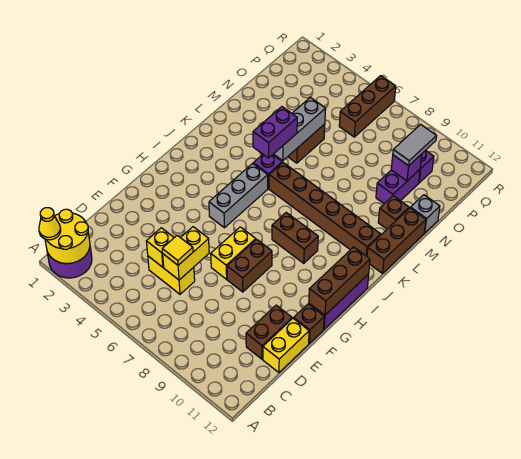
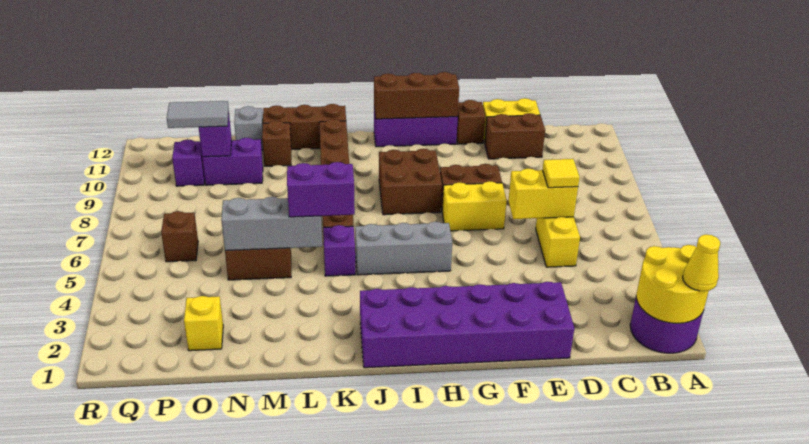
yellow 1x1 brick [146,228,174,267] -> yellow 1x1 brick moved to [184,296,223,351]
none -> purple 2x6 brick [360,282,574,368]
brown 1x2 brick [272,213,318,263] -> brown 2x2 brick [379,149,442,215]
brown 1x3 brick [339,76,396,137] -> brown 1x1 brick [161,211,198,262]

